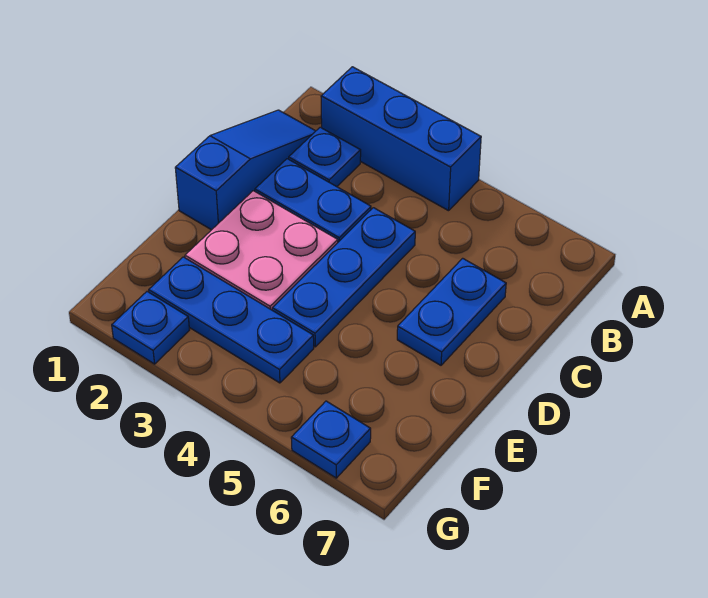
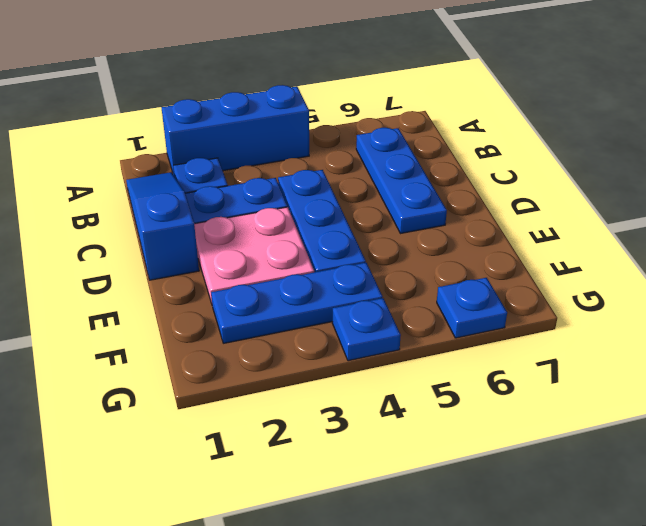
blue 1x2 plate [397,258,506,365] -> blue 1x3 plate [356,128,447,234]
blue 1x1 plate [112,292,189,364] -> blue 1x1 plate moved to [332,298,401,361]

